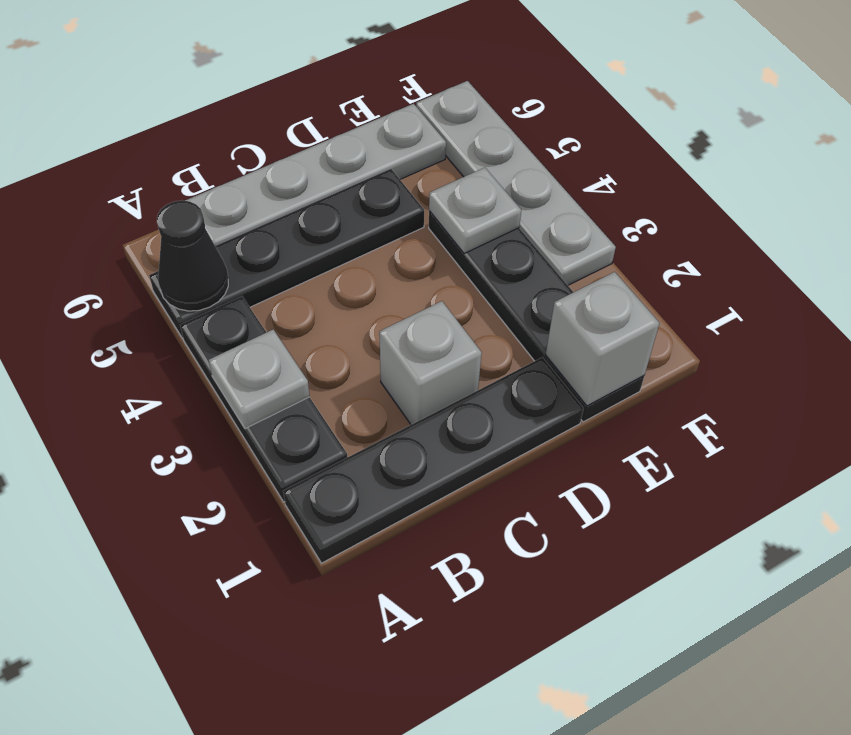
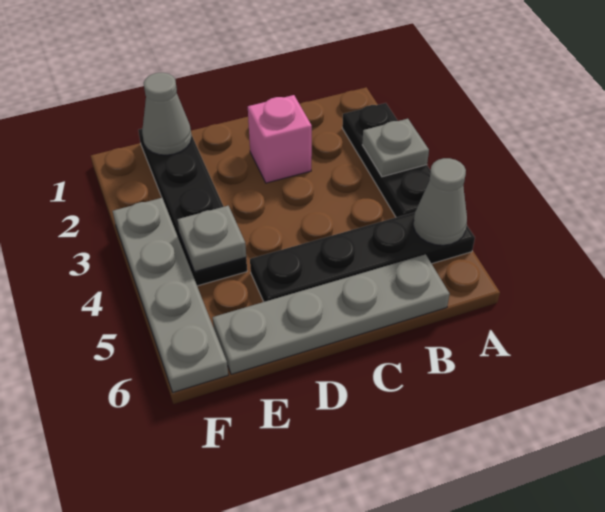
black 1x4 plate [283,357,584,563] -> none
black 1x1 cone [157,200,228,311] -> grey 1x1 cone [414,158,467,245]
grey 1x1 brick [379,301,482,425] -> pink 1x1 brick [248,95,312,183]
grey 1x1 brick [546,272,659,406] -> grey 1x1 cone [142,73,192,155]

